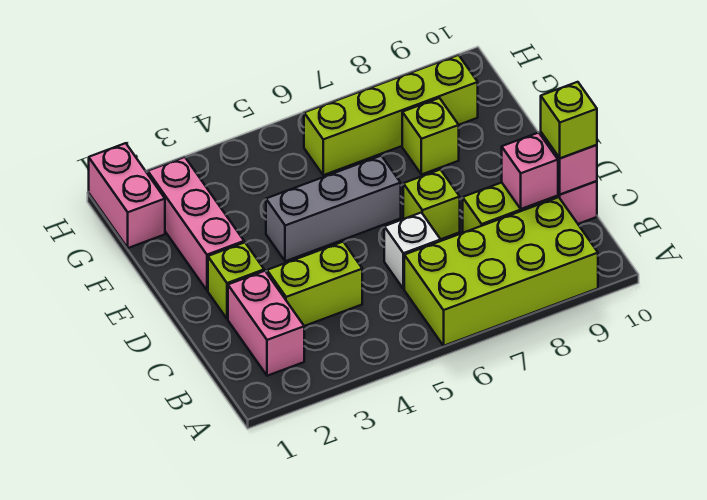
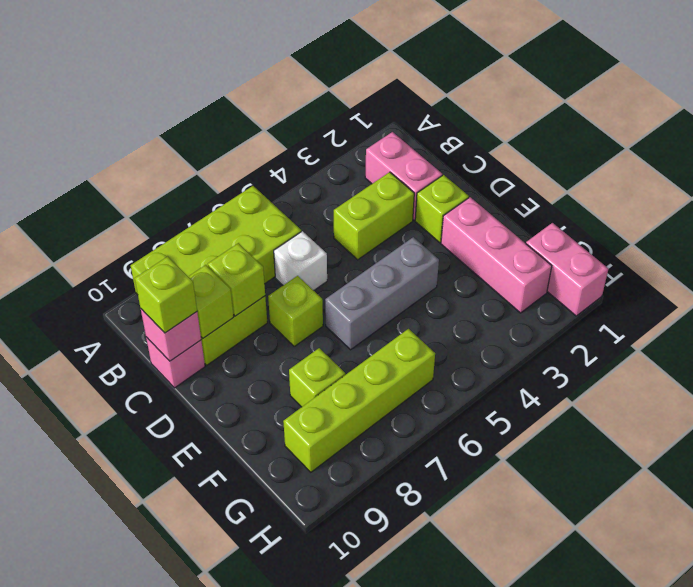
none -> lime 1x1 brick [208,243,265,316]
pink 1x1 brick [502,132,558,209] -> lime 1x1 brick [188,265,234,338]

